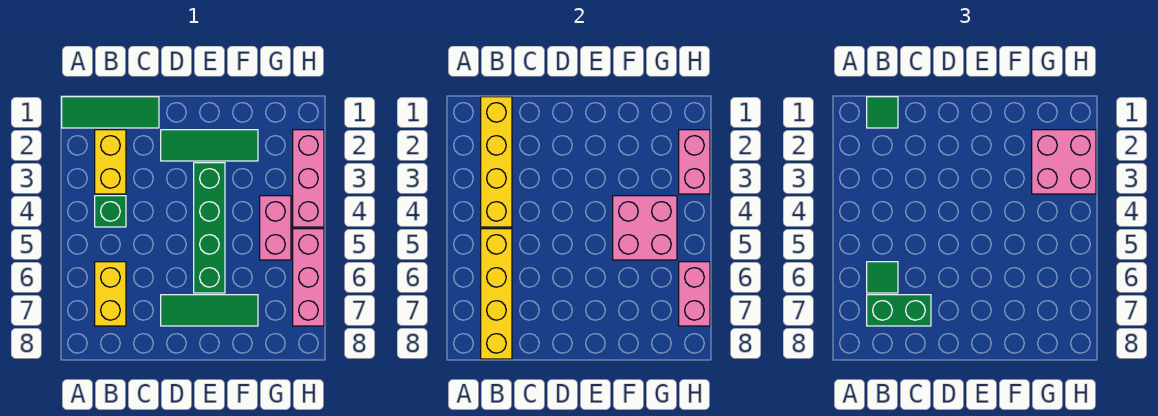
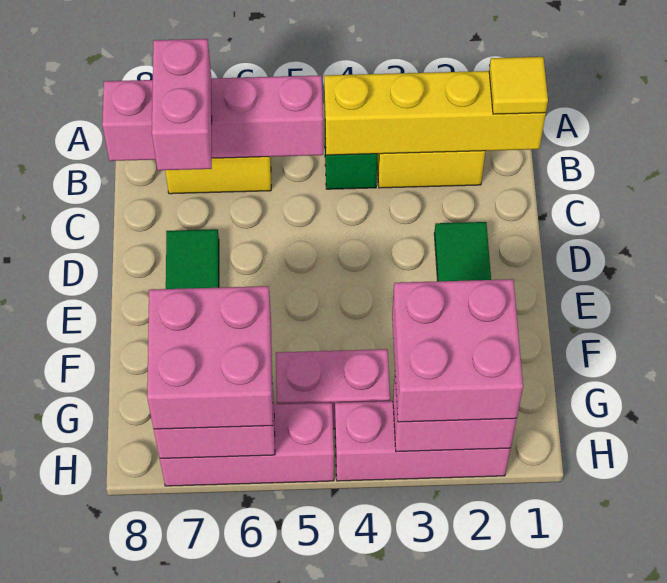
green 1x3 tile [62,97,159,128] -> none
green 1x1 tile [867,97,898,128] -> yellow 1x1 tile [489,57,548,114]
yellow 1x4 brick [481,229,512,359] -> pink 1x4 brick [102,75,323,161]
green 1x1 tile [867,262,898,293] -> none
green 1x2 brick [867,295,931,326] -> pink 1x2 brick [152,39,212,170]
green 1x4 brick [194,163,225,293] -> none
pink 2x2 brick [613,196,677,260] -> pink 2x2 brick moved to [147,286,273,429]

